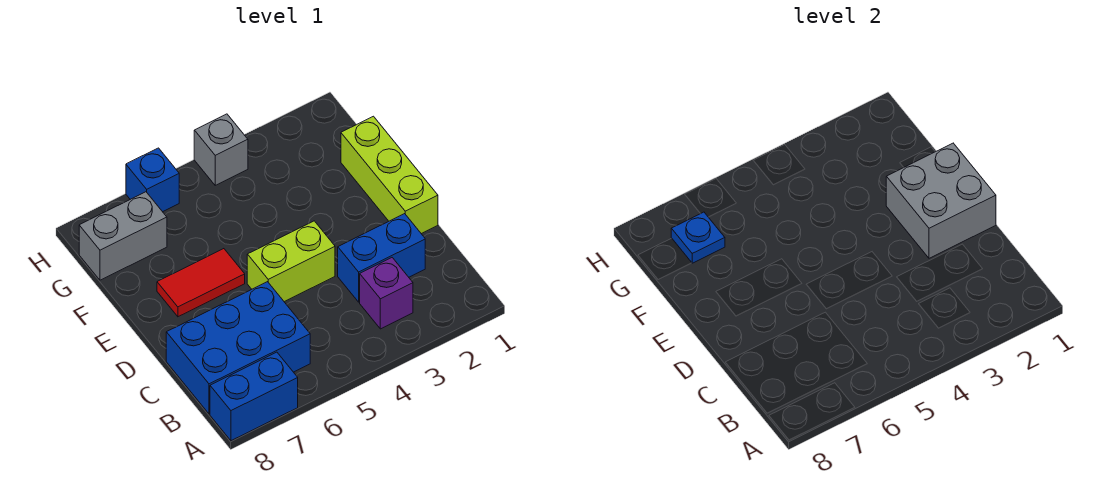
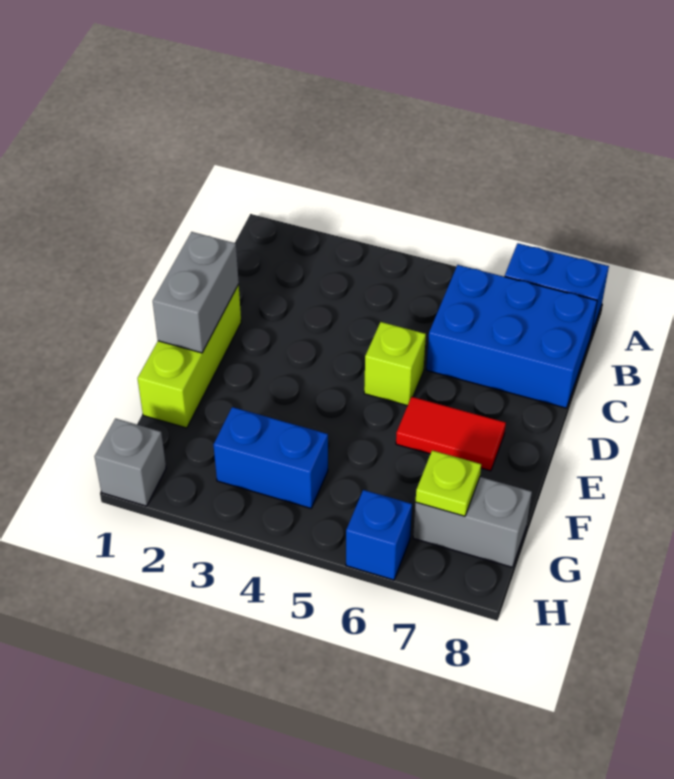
purple 1x1 brick [360,258,413,329] -> none
blue 1x2 brick [338,214,425,302] -> blue 1x2 brick moved to [214,407,328,508]
grey 2x2 brick [886,143,996,258] -> grey 1x2 brick [153,232,239,353]
lime 1x2 brick [247,221,335,302] -> lime 1x1 brick [364,322,426,406]
blue 1x1 plate [671,212,725,263] -> lime 1x1 plate [416,450,481,516]
grey 1x1 brick [194,114,248,185] -> grey 1x1 brick moved to [95,419,166,506]

